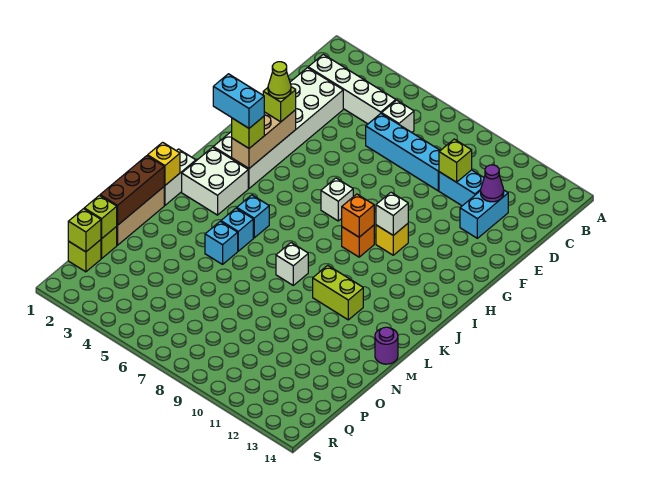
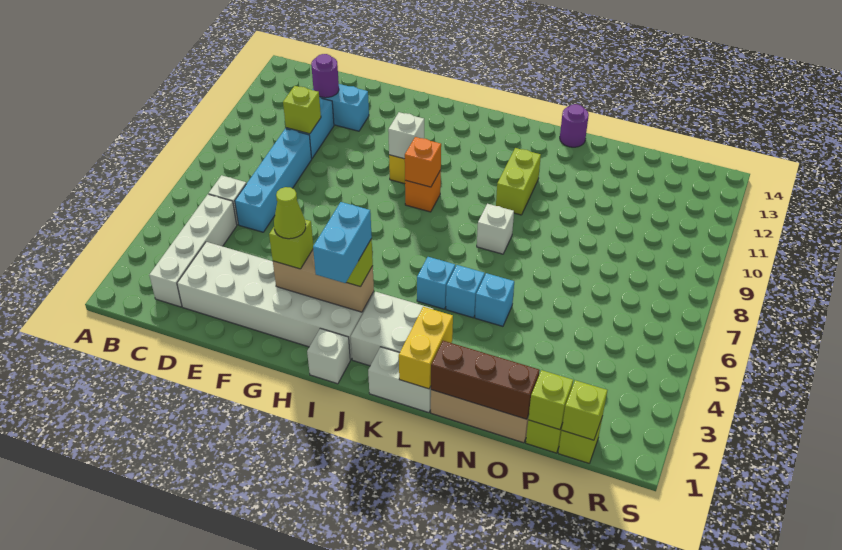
purple 1x1 cone [481,165,504,202] -> purple 1x1 round brick [311,54,339,98]
white 1x1 brick [321,178,353,221] -> white 1x1 brick moved to [307,328,350,384]
yellow 1x1 brick [148,142,180,185] -> yellow 1x2 brick [399,307,453,389]

